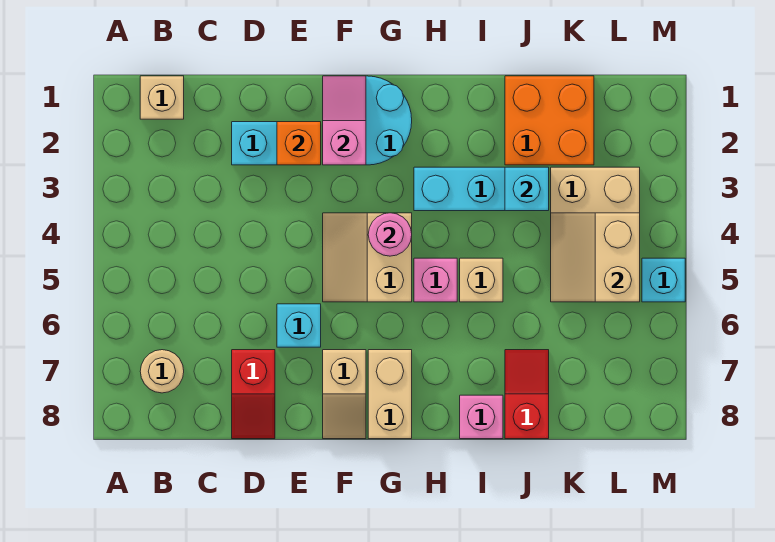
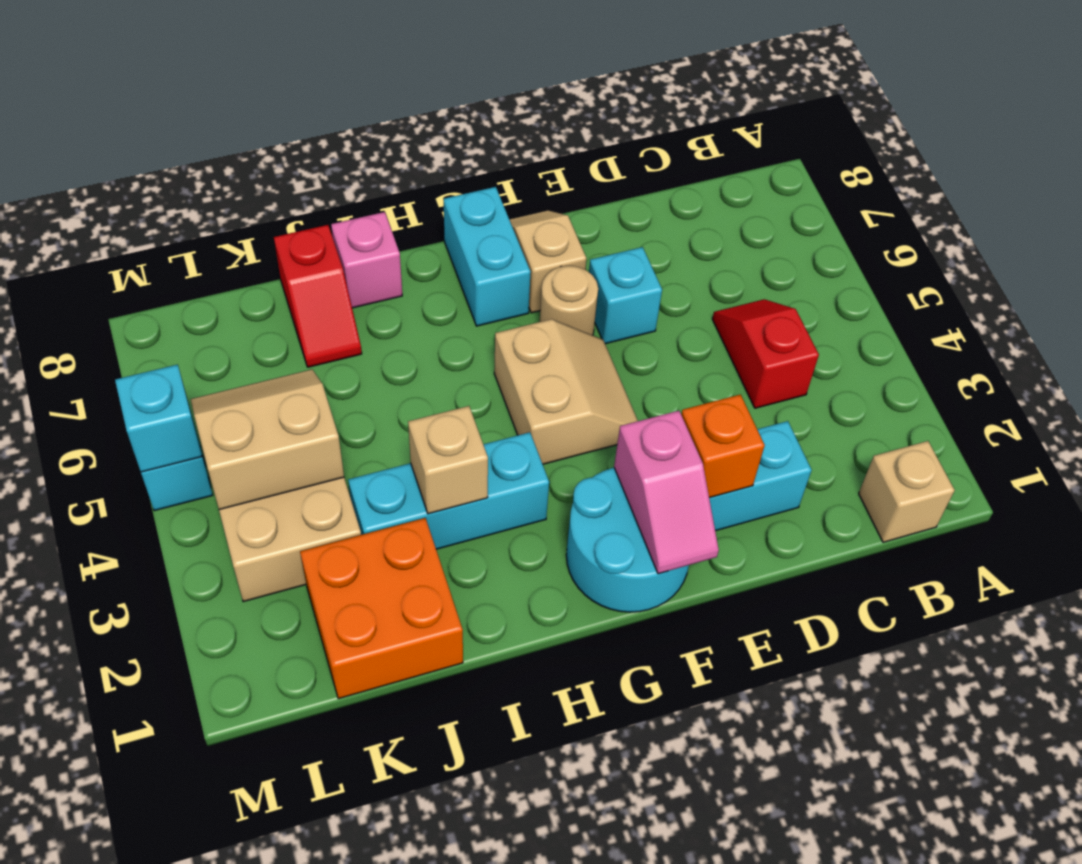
tan 1x1 round brick [140,350,184,393] -> tan 1x1 round brick moved to [540,266,598,335]
red 1x2 slope [232,350,275,439] -> red 1x2 slope moved to [712,299,819,408]
pink 1x1 round brick [368,213,412,256] -> none
tan 1x2 brick [368,350,412,439] -> cyan 1x2 brick [444,187,531,326]
pink 1x1 brick [414,258,457,302] -> none
tan 1x1 brick [460,258,503,302] -> tan 1x1 brick moved to [408,406,488,514]
cyan 1x1 brick [505,167,549,211] -> cyan 1x1 brick moved to [115,365,202,472]
tan 2x2 slope [551,213,640,302] -> tan 2x2 slope turned to [191,369,344,510]

